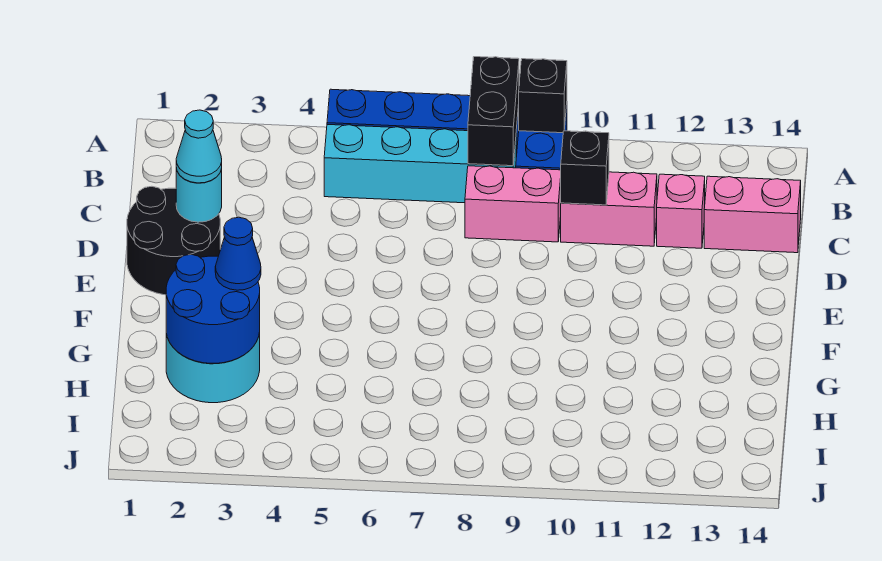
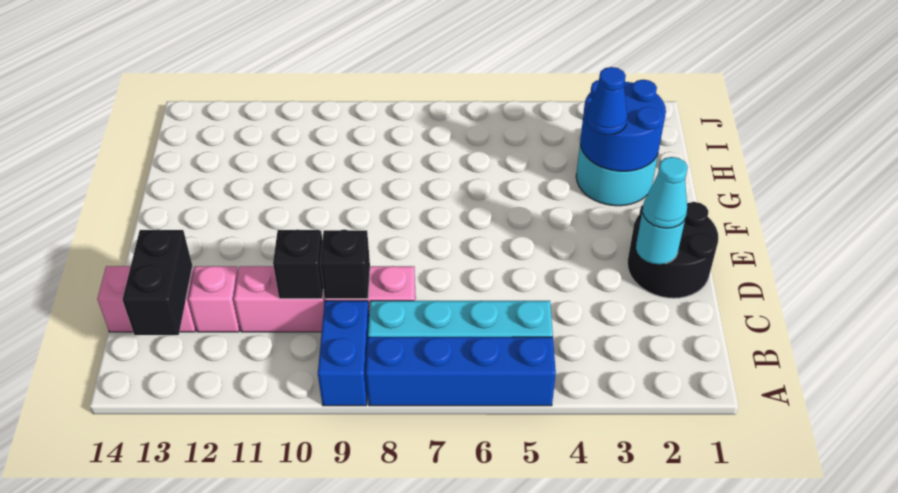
black 1x2 brick [468,57,519,166] -> black 1x2 brick moved to [123,229,193,335]
black 1x1 brick [519,59,567,133] -> black 1x1 brick moved to [320,230,370,299]

